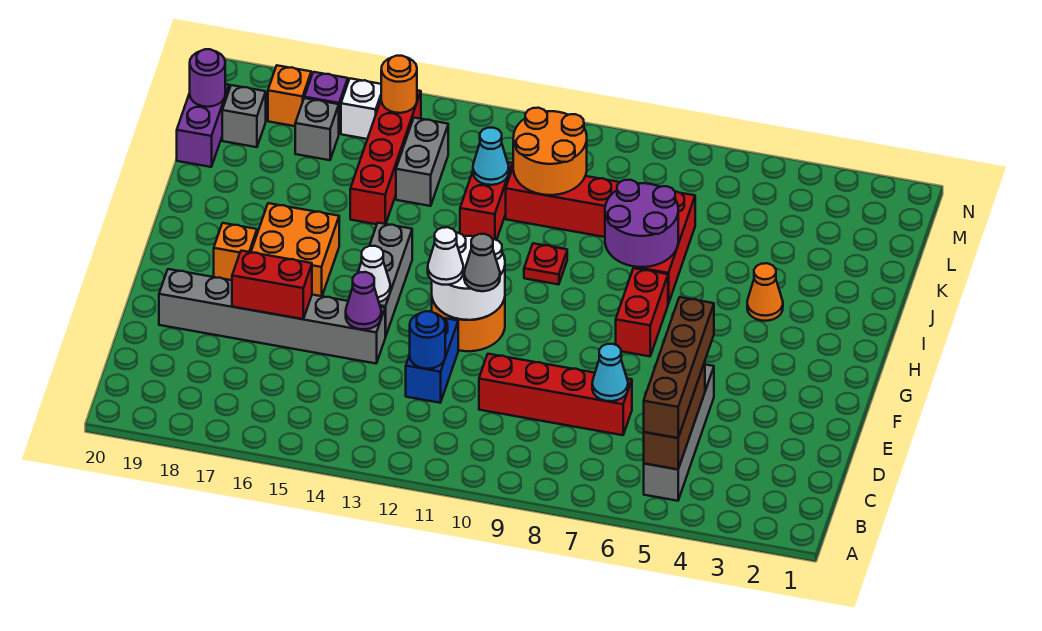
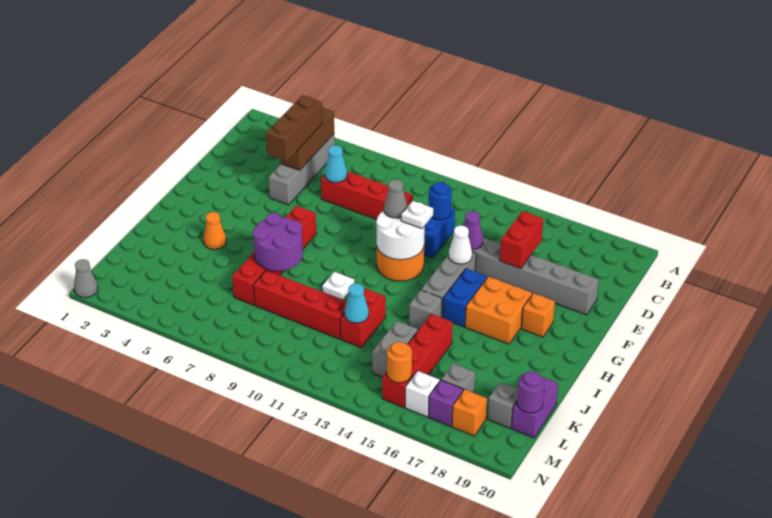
brown 1x4 brick [644,297,714,438] -> brown 1x3 brick [266,95,322,162]
red 1x2 brick [232,251,312,319] -> red 1x2 brick turned to [500,211,543,269]
white 1x1 cone [428,227,463,285] -> white 1x1 plate [401,201,433,229]
none -> blue 1x2 brick [443,268,487,327]
red 1x1 plate [524,243,567,285] -> white 1x1 plate [322,272,355,300]
none -> grey 1x1 brick [409,290,442,329]
orange 2x2 round brick [513,108,587,195] -> none
none -> grey 1x1 cone [74,259,98,298]

